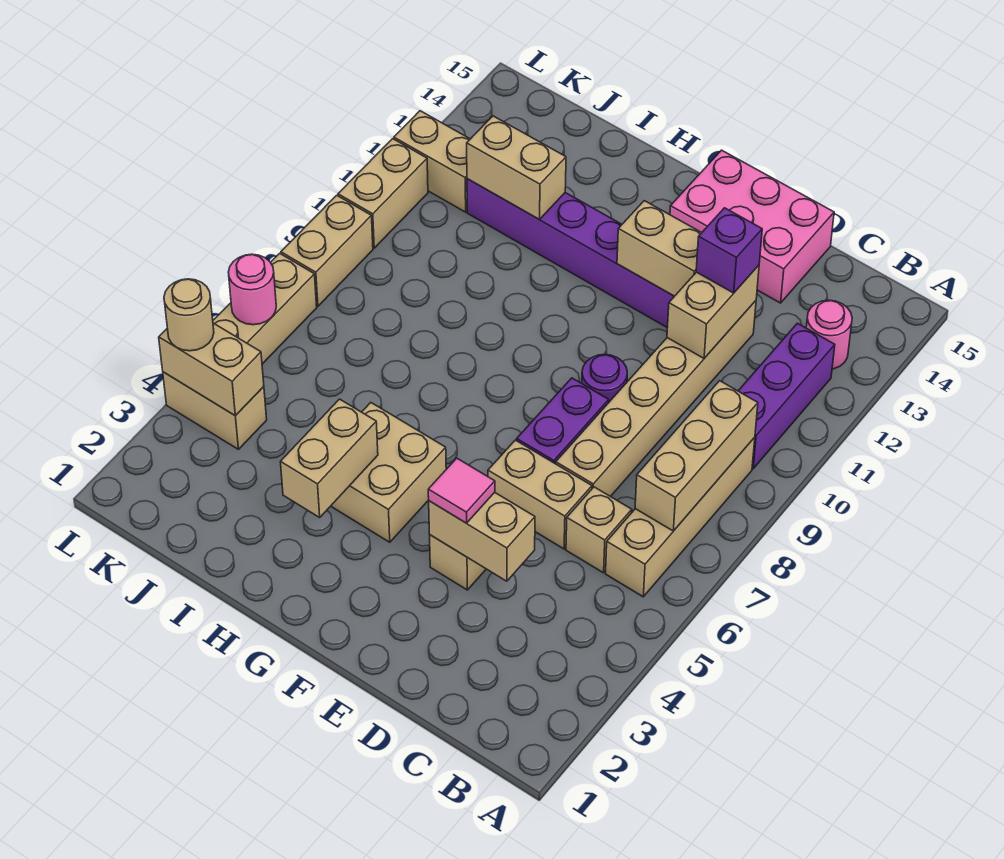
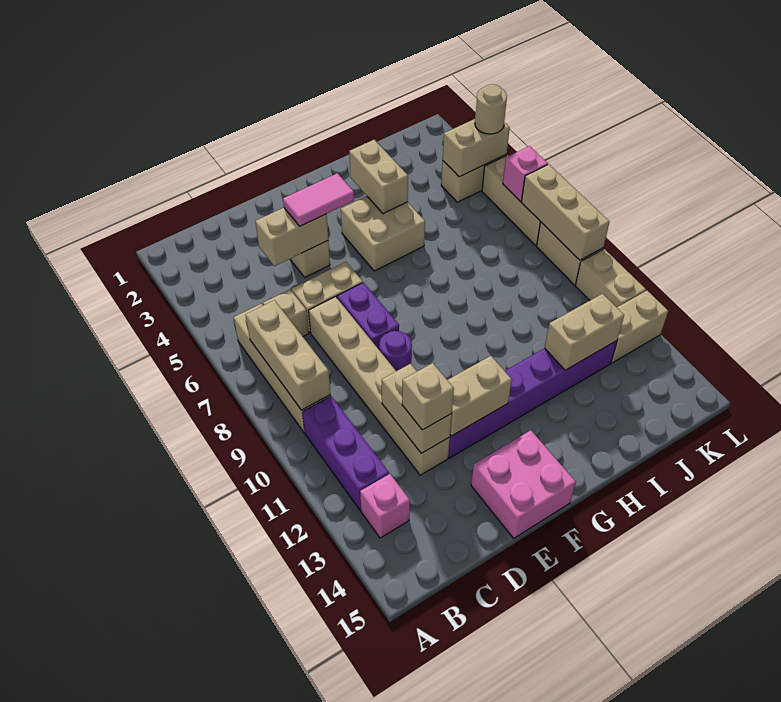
pink 1x1 round brick [806,300,852,369] -> pink 1x1 brick [360,474,410,538]
purple 1x1 brick [696,208,762,293] -> tan 1x1 brick [402,363,454,430]
pink 2x3 brick [670,150,834,303] -> pink 2x2 brick [471,430,576,538]
pink 1x1 tile [428,458,495,523] -> pink 1x2 tile [283,173,354,226]
pink 1x1 round brick [228,254,276,325] -> pink 1x1 brick [503,146,548,201]
none -> tan 1x3 brick [521,164,609,260]

